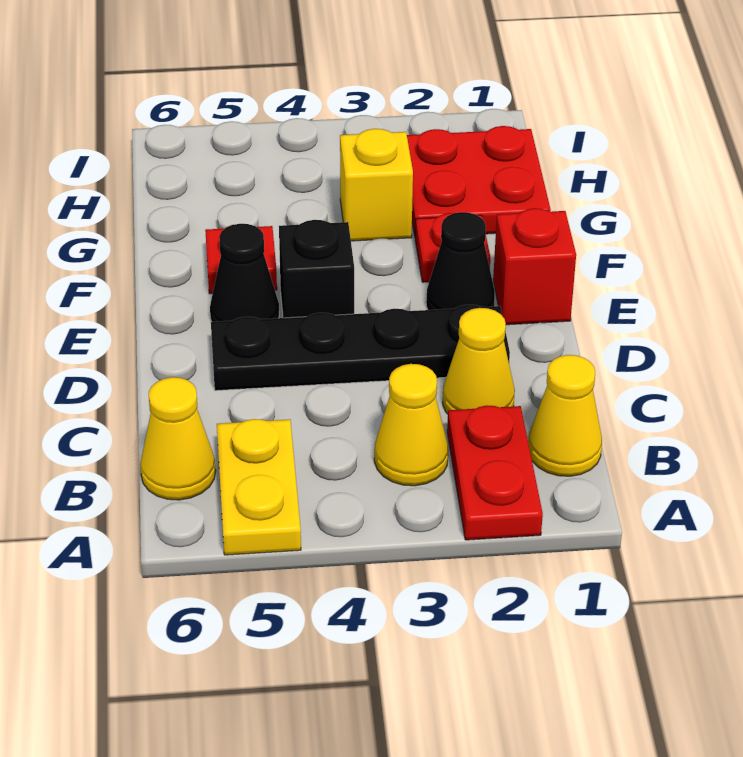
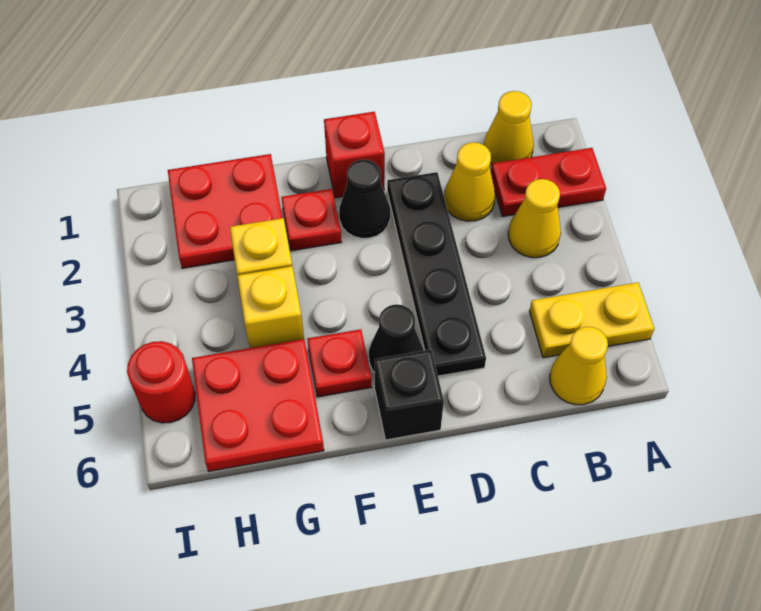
black 1x1 brick [279,220,354,318] -> black 1x1 brick moved to [375,349,444,440]
none -> yellow 1x1 brick [237,266,304,348]
none -> red 2x2 plate [192,339,324,472]
none -> red 1x1 round brick [127,341,195,423]

